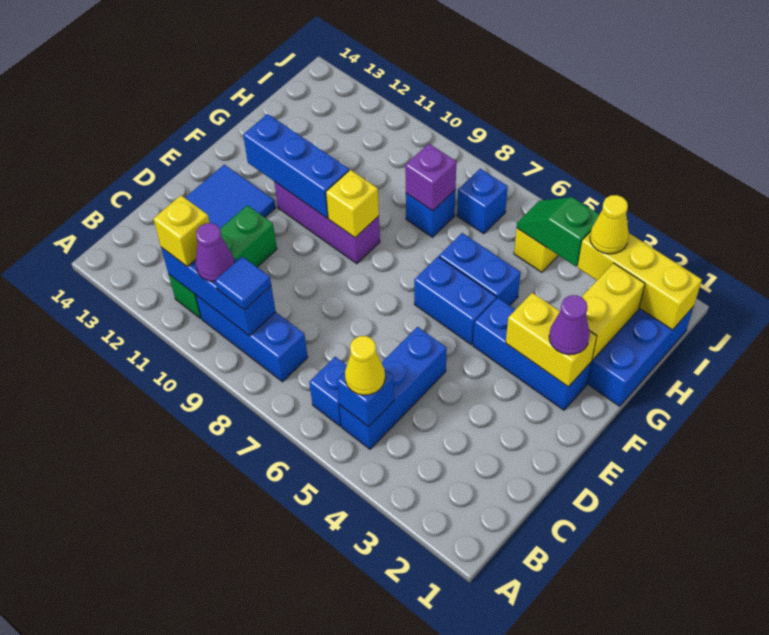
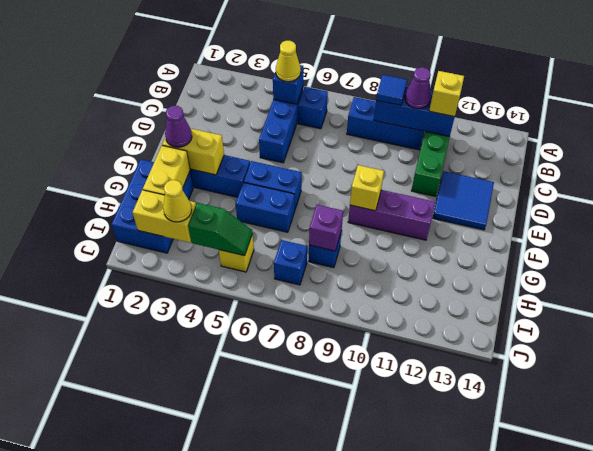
blue 1x3 brick [243,114,349,218] -> none
yellow 1x3 brick [578,232,702,330] -> yellow 1x2 brick [133,190,196,243]

